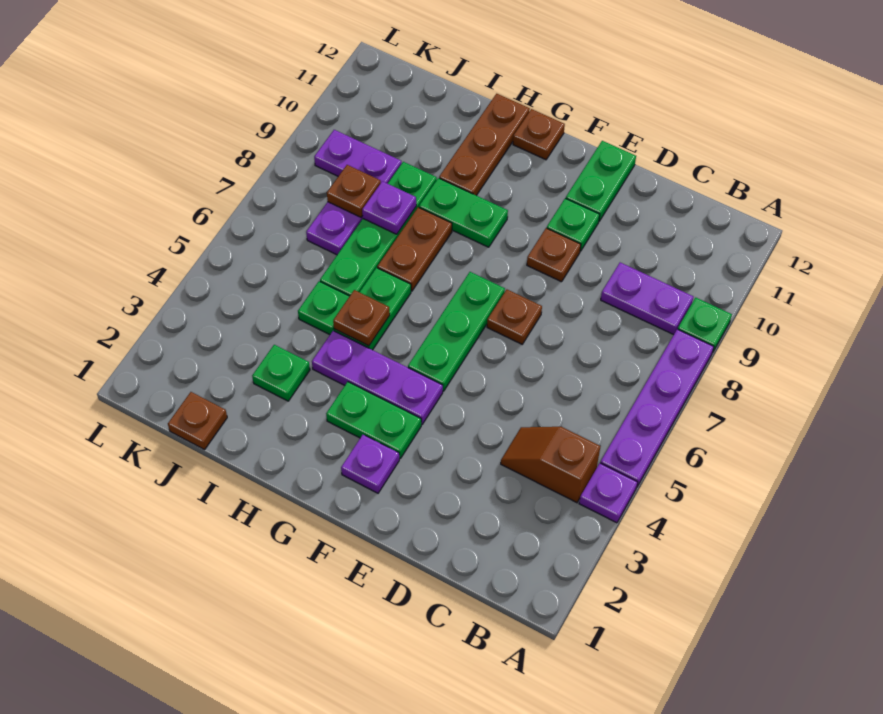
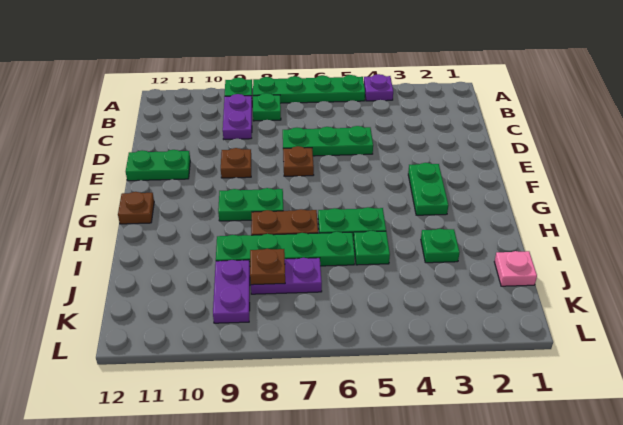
purple 1x4 plate [600,329,714,486] -> green 1x4 plate [253,75,365,103]
brown 1x2 slope [501,427,600,503] -> none
green 1x1 plate [547,198,600,251] -> green 1x1 plate moved to [253,93,281,121]
purple 1x1 plate [341,435,399,493] -> none
purple 1x3 plate [312,331,443,424] -> none
green 1x3 plate [408,272,505,391] -> green 1x3 plate moved to [283,126,373,156]
green 1x2 plate [419,178,508,247] -> green 1x2 plate turned to [218,188,283,221]
brown 1x1 plate [333,290,390,346] -> none
brown 1x3 plate [439,94,530,196] -> none
purple 1x1 plate [362,181,416,234] -> none
brown 1x1 plate [168,392,227,450] -> pink 1x1 plate [494,251,537,286]

